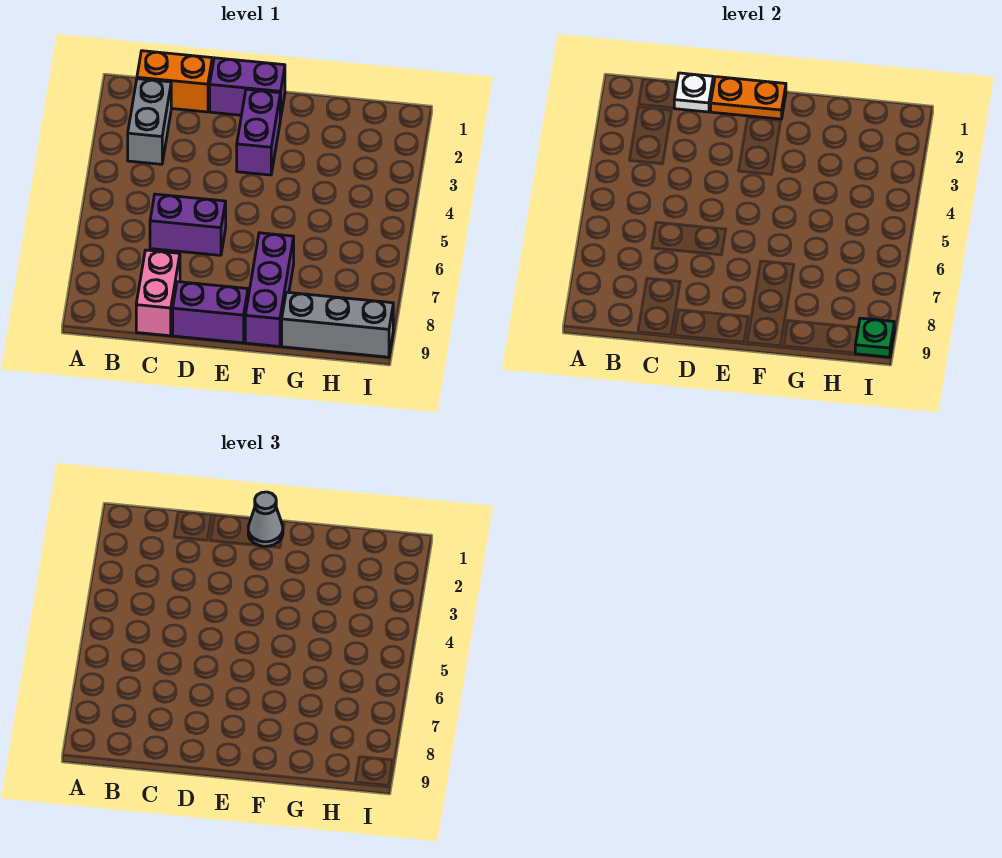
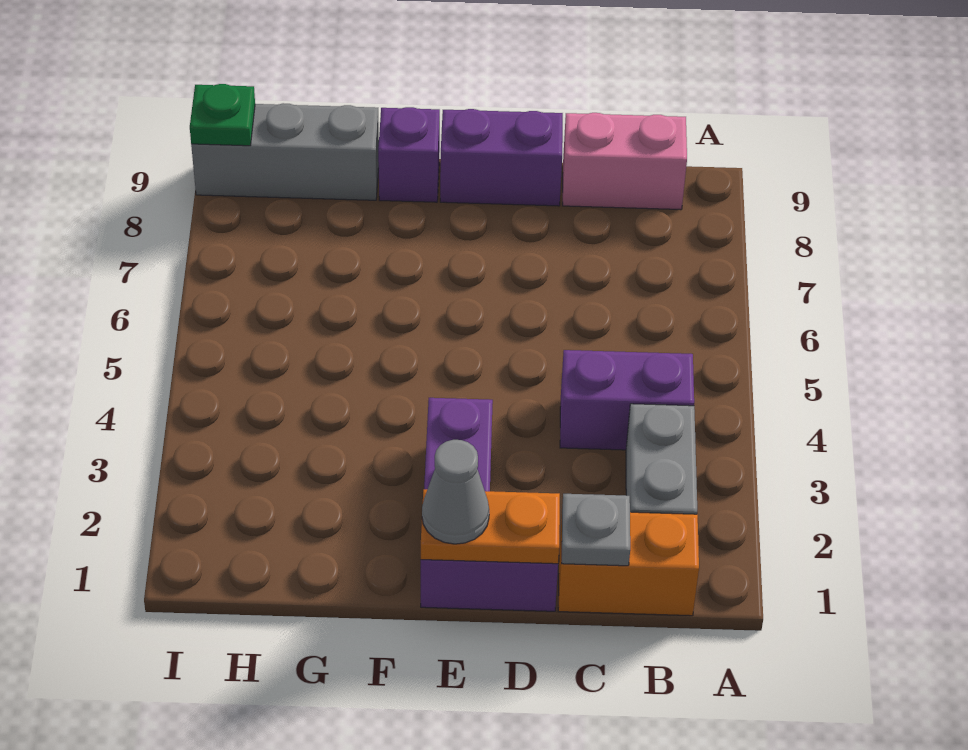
white 1x1 plate [674,73,713,112] -> grey 1x1 plate [562,494,630,566]
purple 1x2 brick [150,194,226,255] -> purple 1x2 brick moved to [560,350,694,450]
pink 1x2 brick [136,250,180,336] -> pink 1x2 brick turned to [563,113,687,210]
purple 1x3 brick [245,233,294,347] -> purple 1x1 brick [378,107,440,202]

